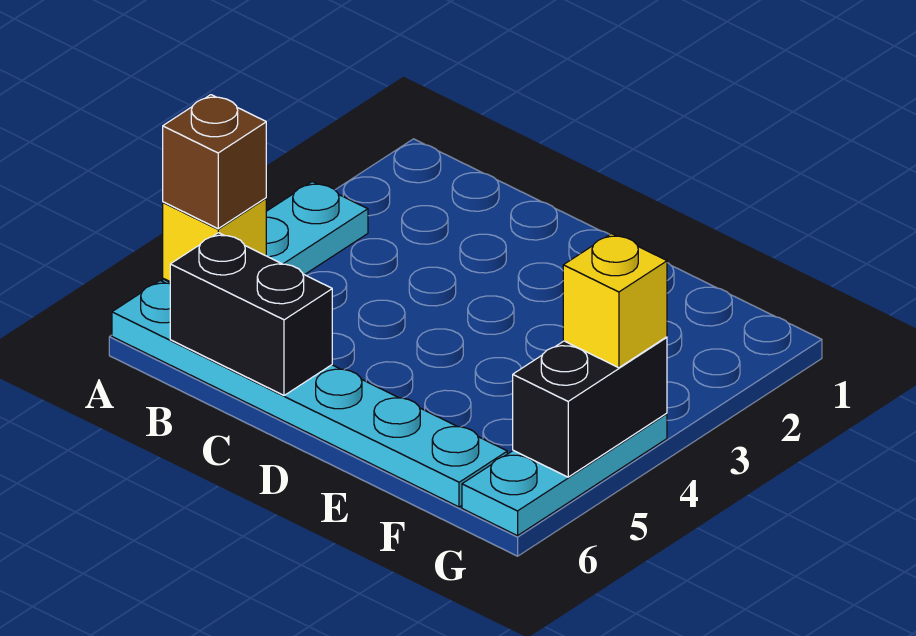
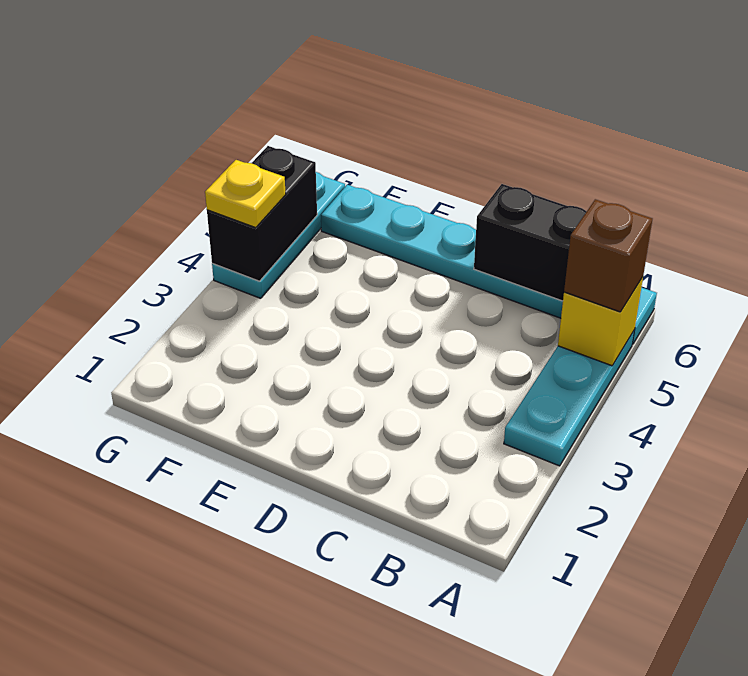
yellow 1x1 brick [563,234,667,368] -> yellow 1x1 plate [205,160,286,228]

